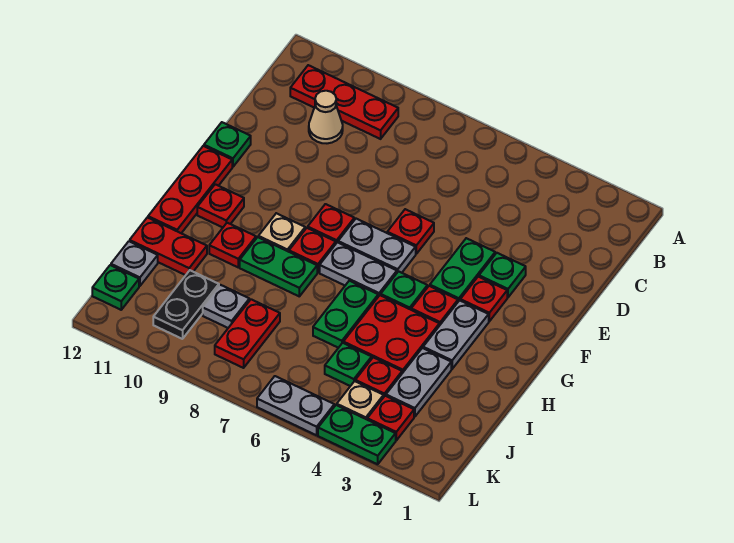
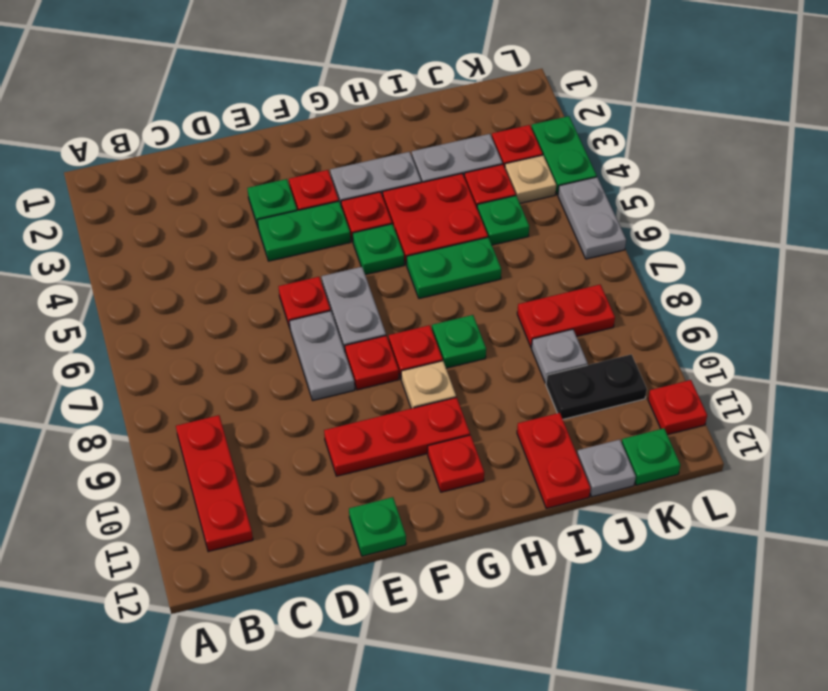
tan 1x1 cone [309,91,343,143] -> none
red 1x3 plate [148,146,232,233] -> red 1x3 plate moved to [324,397,470,476]
grey 1x2 plate [320,242,397,297] -> grey 1x2 plate moved to [290,311,355,400]
green 1x2 plate [240,237,317,296] -> green 1x1 plate [432,315,486,368]
red 1x1 plate [209,223,256,267] -> red 1x1 plate moved to [648,380,707,435]

